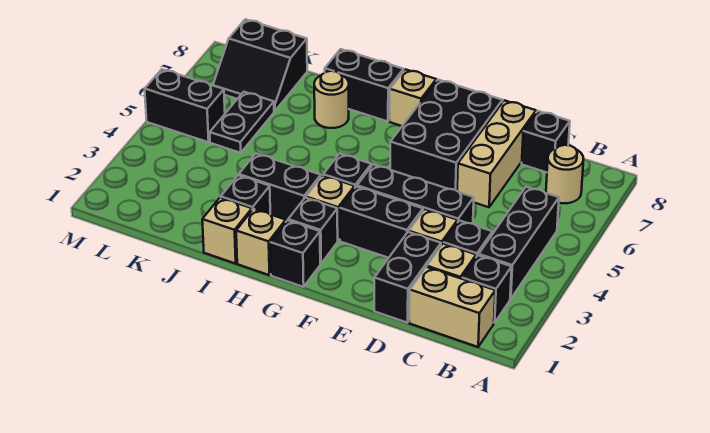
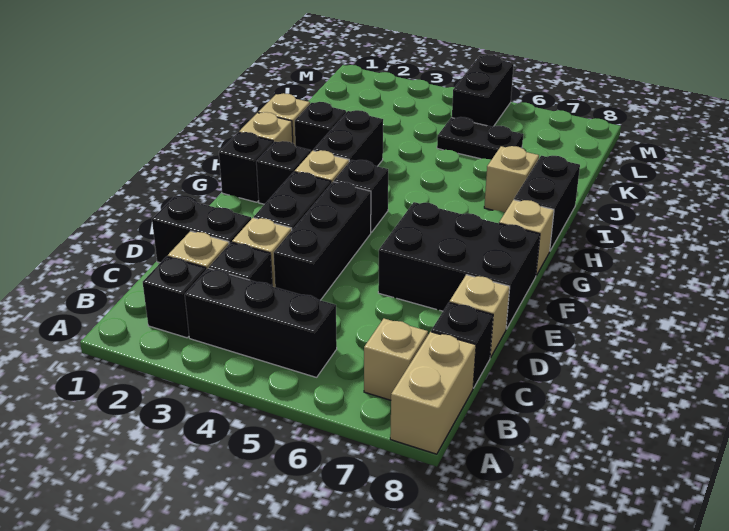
tan 1x2 brick [409,267,495,347] -> tan 1x2 brick moved to [390,332,476,454]
tan 1x1 round brick [546,145,584,203] -> tan 1x1 brick [364,319,428,400]
tan 1x3 brick [457,100,536,207] -> tan 1x1 brick [450,275,510,358]
tan 1x1 round brick [314,71,349,128] -> tan 1x1 brick [484,146,539,213]
black 2x2 slope [213,19,307,111] -> none

